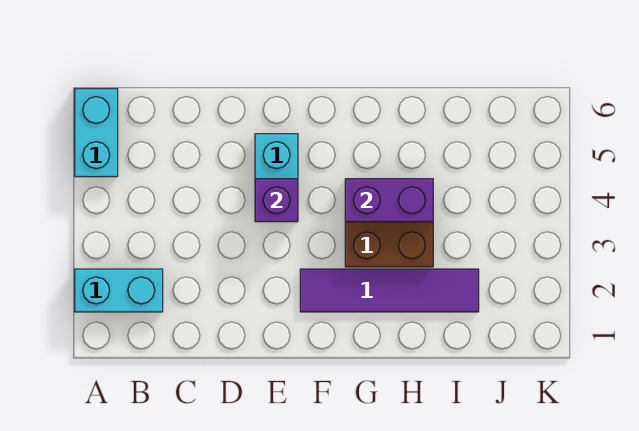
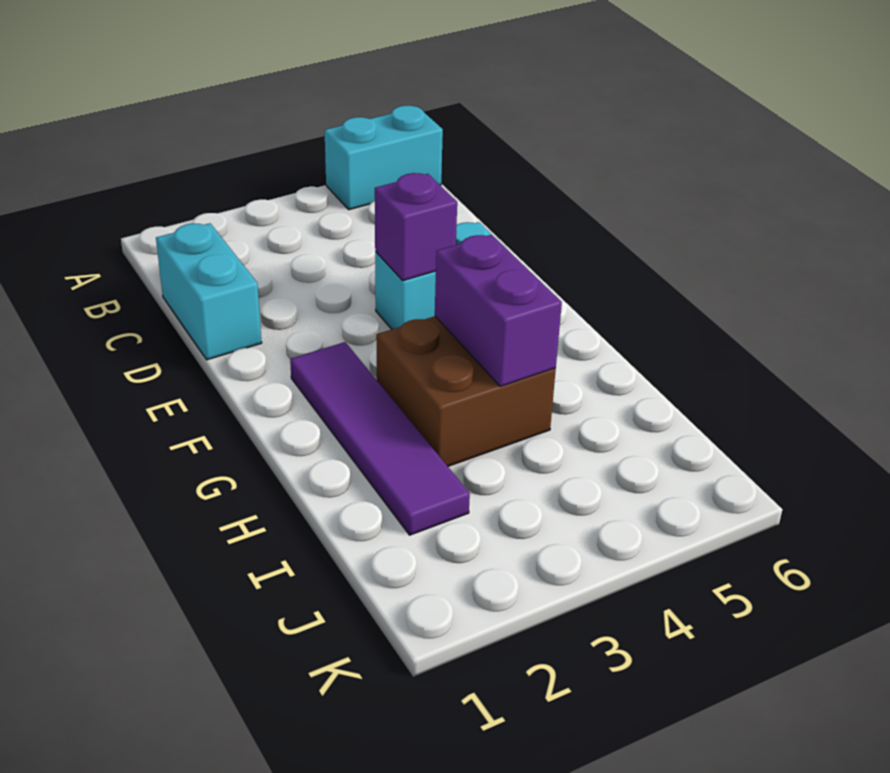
cyan 1x2 brick [75,269,163,312] -> cyan 1x2 brick moved to [156,223,262,360]

